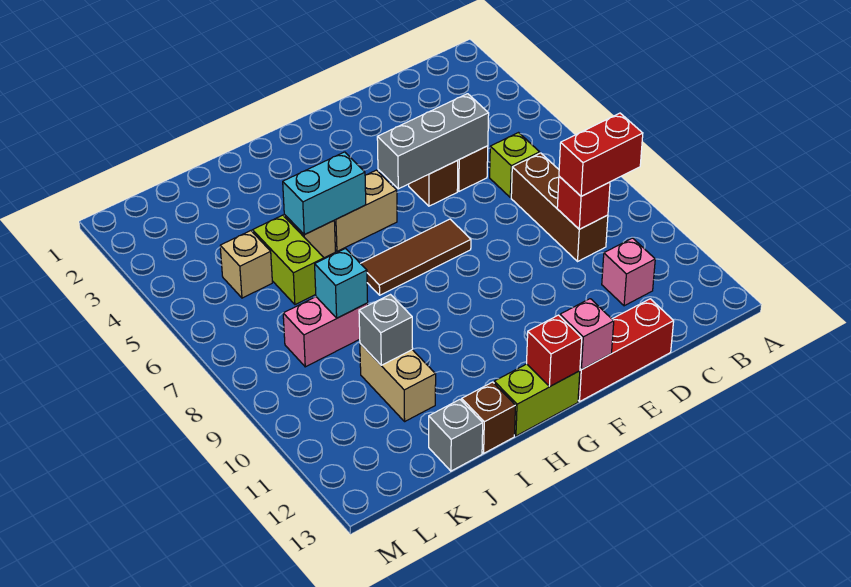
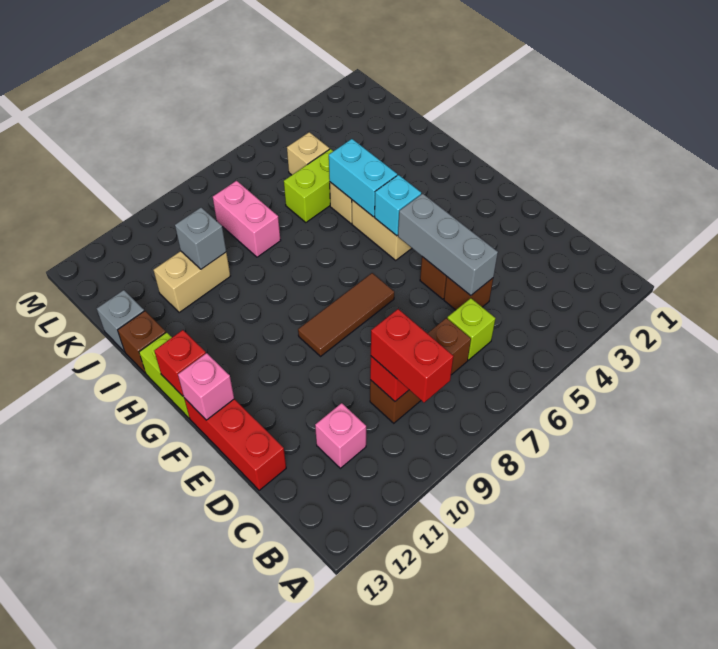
brown 1x3 tile [360,219,471,295] -> brown 1x3 tile turned to [298,273,394,356]
cyan 1x1 brick [315,249,368,318] -> cyan 1x1 brick moved to [375,175,421,236]

